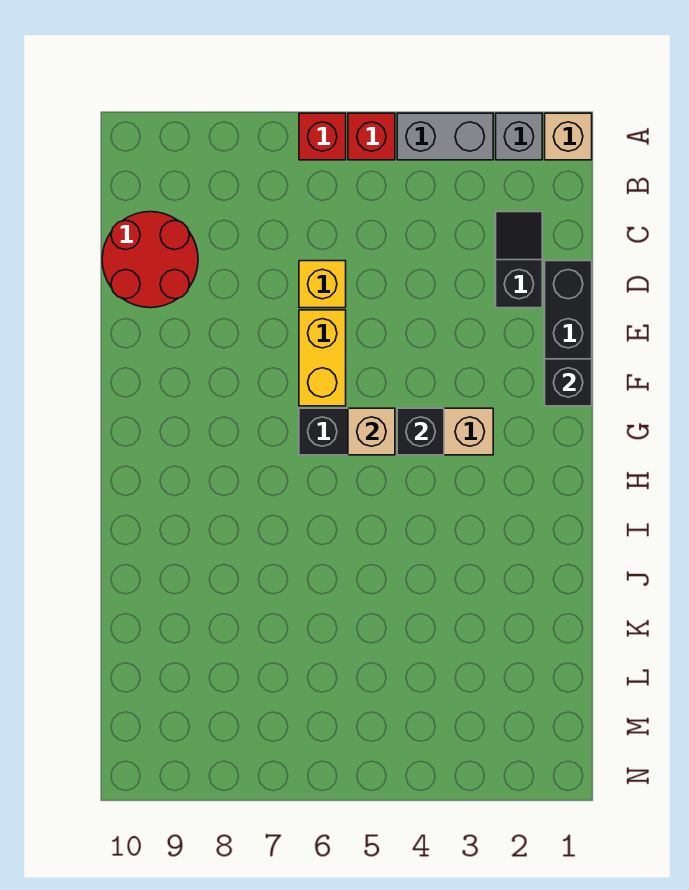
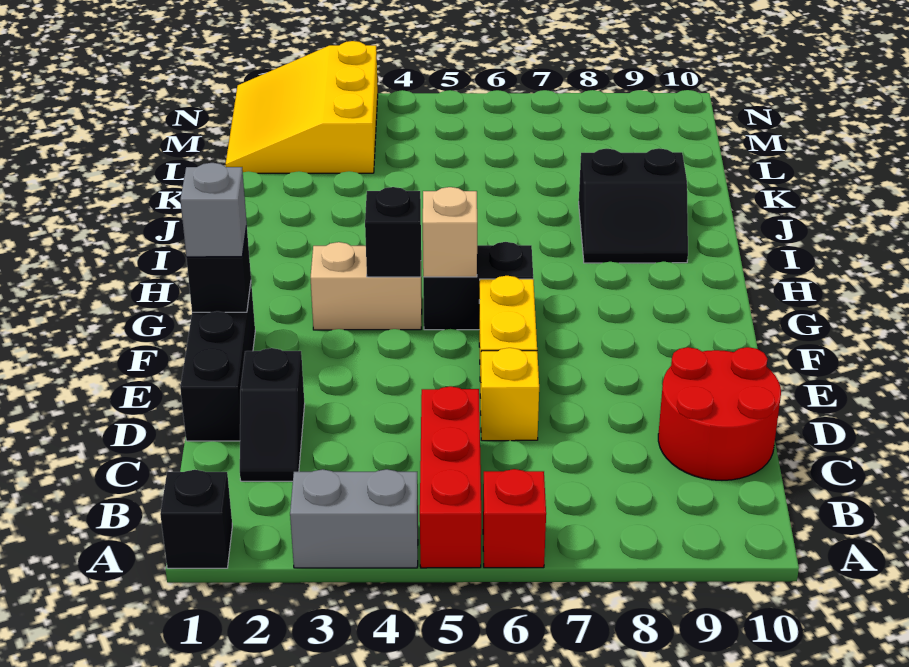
tan 1x1 brick [545,113,592,160] -> black 1x1 brick [160,470,232,568]
grey 1x1 brick [496,113,542,160] -> grey 1x1 brick moved to [180,163,247,257]
red 1x1 brick [348,113,395,160] -> red 1x3 brick [420,386,481,568]
none -> black 2x2 slope [579,148,688,263]
none -> yellow 3x3 slope [226,41,378,173]

